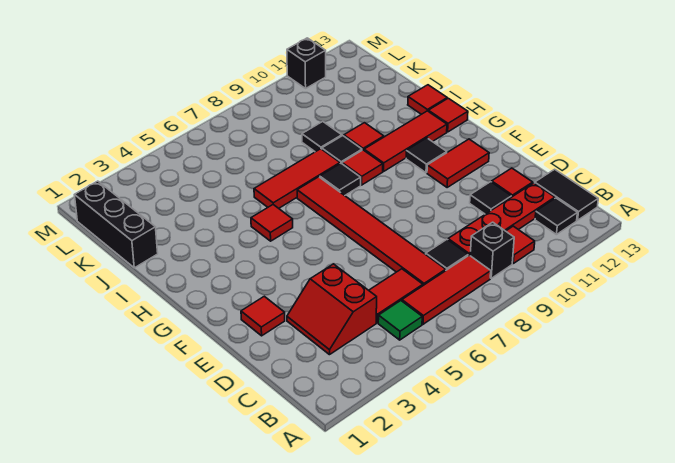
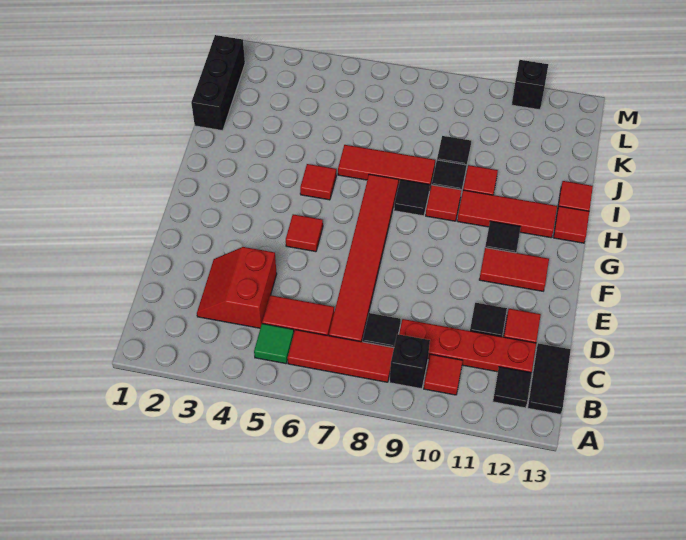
red 1x1 tile [241,296,285,336] -> red 1x1 tile moved to [286,214,323,252]

